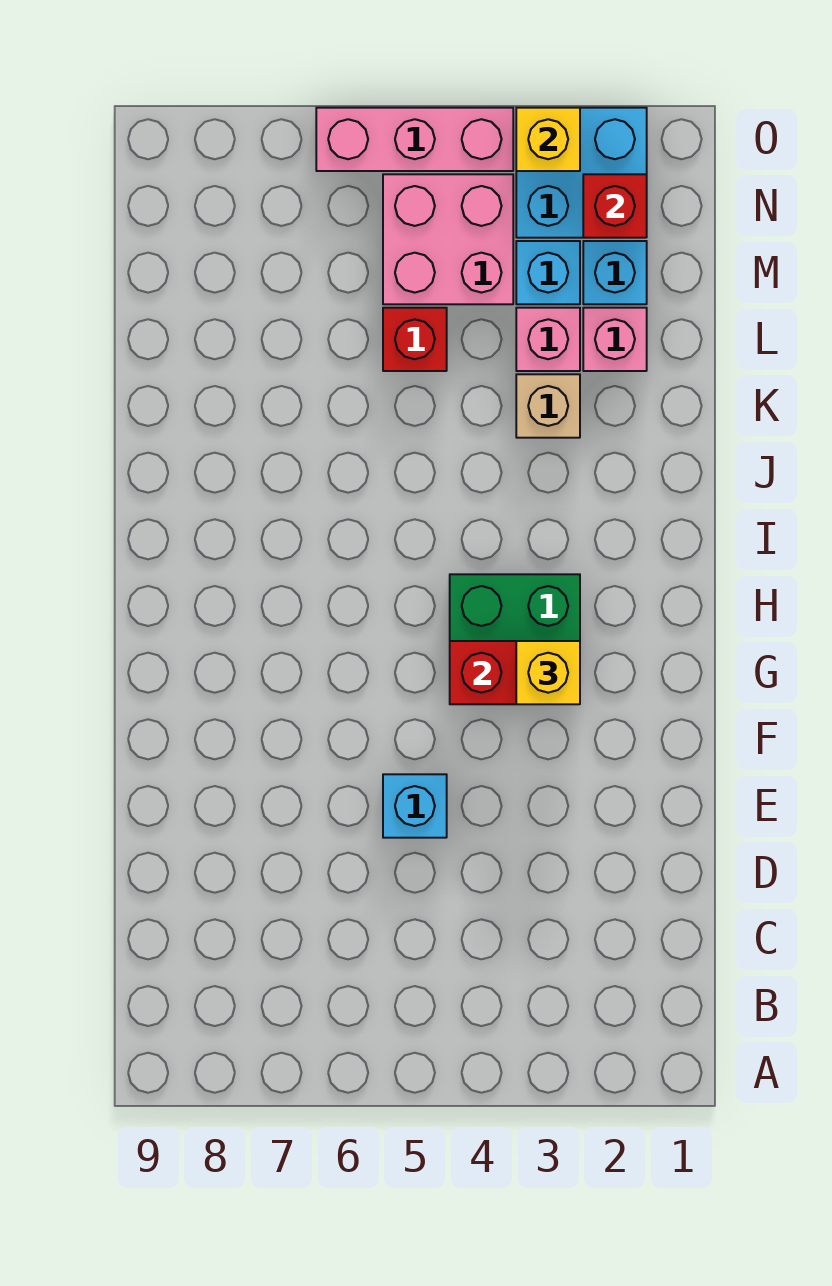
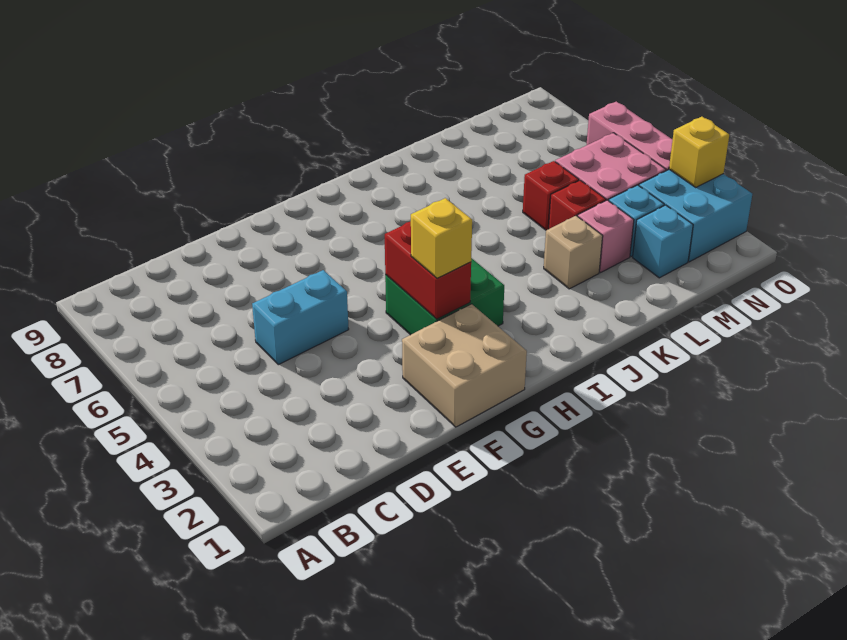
cyan 1x1 brick [383,774,447,838] -> cyan 1x2 brick [252,270,349,365]
none -> tan 2x2 brick [402,304,527,427]
pink 1x1 brick [583,308,647,371] -> none
red 1x1 brick [583,174,647,238] -> red 1x1 brick moved to [549,180,606,229]

